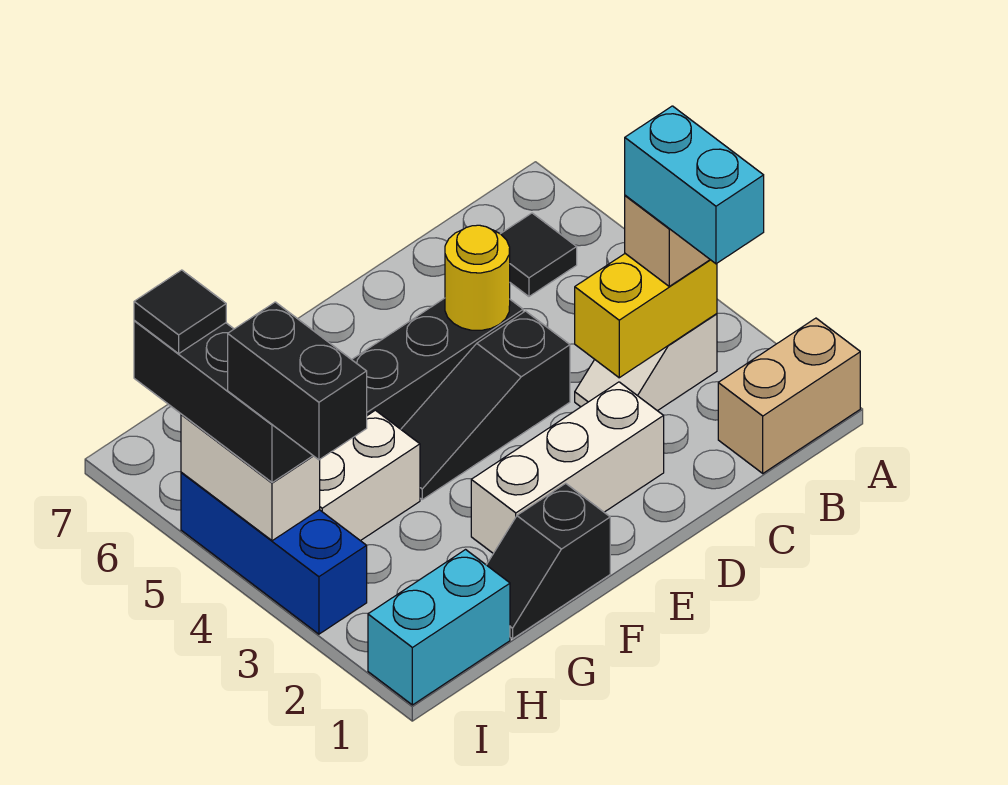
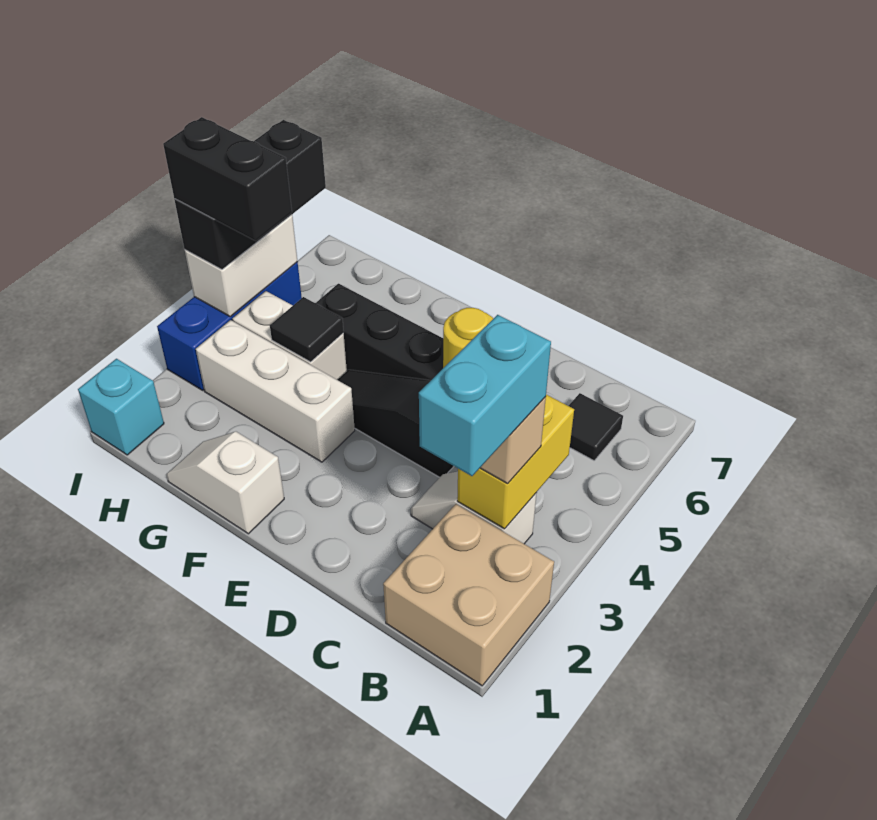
tan 1x2 brick [718,318,860,473] -> tan 2x2 brick [383,504,554,686]
yellow 1x2 brick [575,254,717,378] -> yellow 1x2 brick turned to [457,395,574,529]
white 1x3 brick [471,382,664,553] -> white 1x3 brick moved to [196,320,355,462]
black 1x2 slope [487,483,610,639] -> white 1x2 slope [166,432,284,534]
cyan 1x2 brick [368,550,510,705] -> cyan 1x1 brick [78,359,164,455]
black 1x2 brick [228,302,367,460] -> black 1x2 brick turned to [163,117,292,241]
black 1x1 tile [134,270,226,354] -> black 1x1 tile moved to [270,297,344,362]

